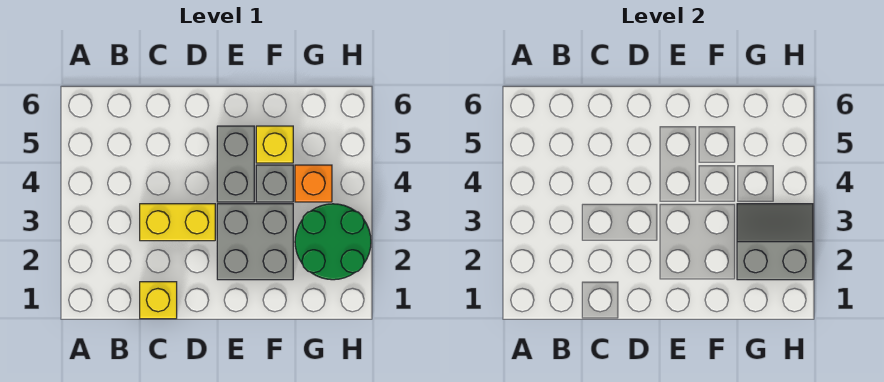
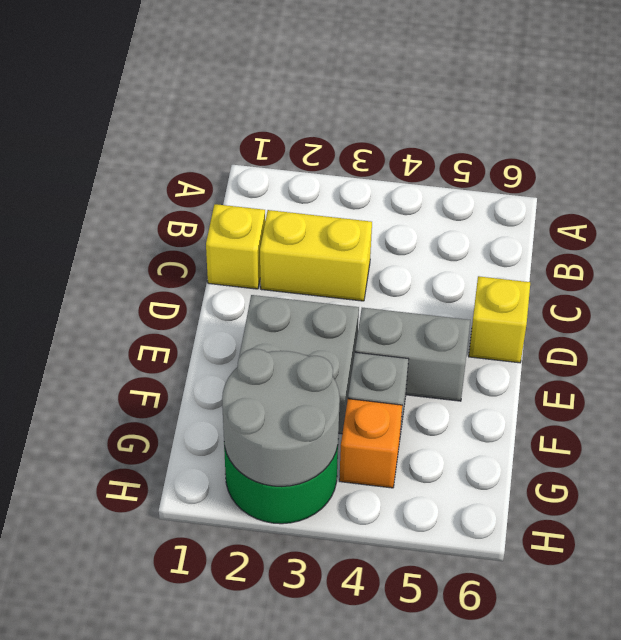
yellow 1x2 brick [140,204,215,241] -> yellow 1x2 brick turned to [260,210,372,301]
yellow 1x1 brick [256,126,293,163] -> yellow 1x1 brick moved to [469,276,530,363]
grey 2x2 slope [737,204,813,280] -> grey 2x2 round brick [222,349,340,487]

